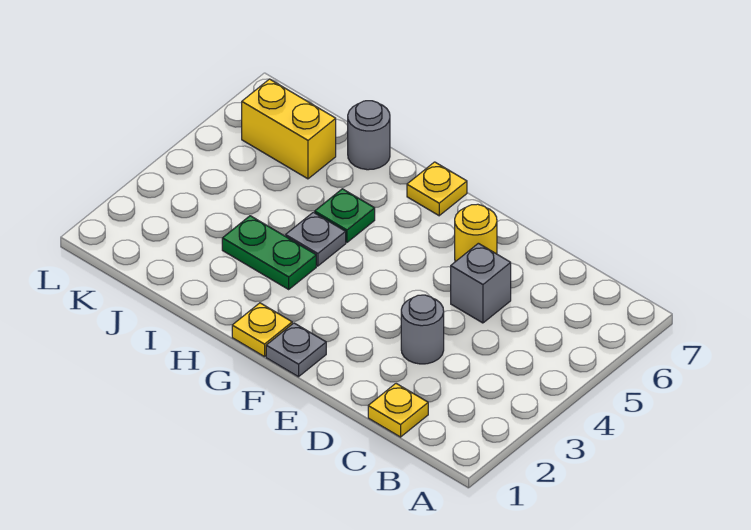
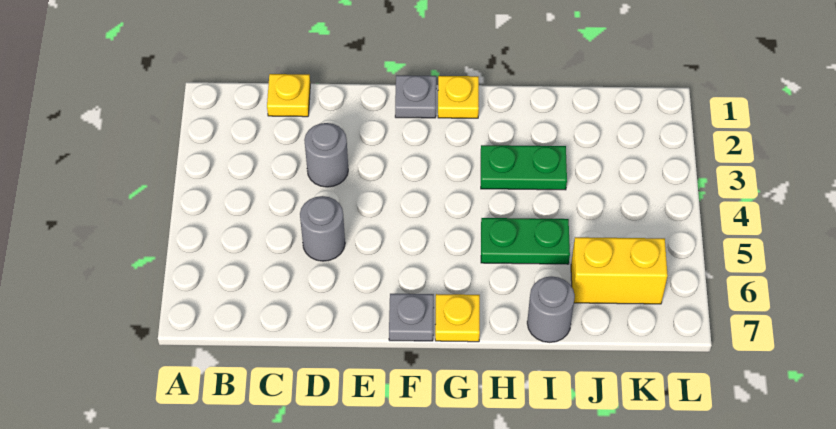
grey 1x1 brick [451,243,511,323] -> grey 1x1 round brick [300,196,345,261]
yellow 1x1 round brick [455,204,497,262] -> none
grey 1x1 plate [286,212,346,266] -> grey 1x1 plate moved to [389,294,434,341]
green 1x1 plate [315,189,375,242] -> green 1x2 plate [481,218,570,264]

